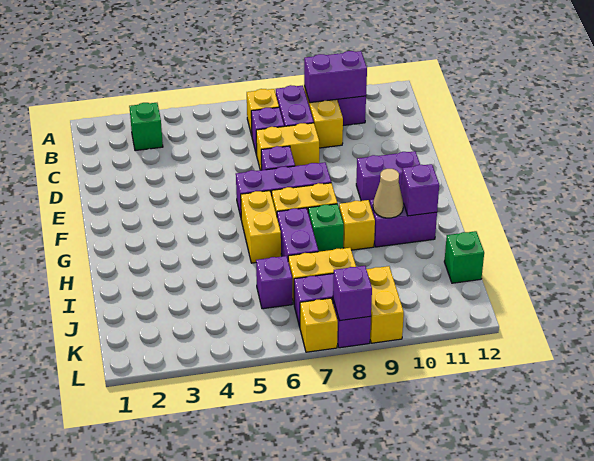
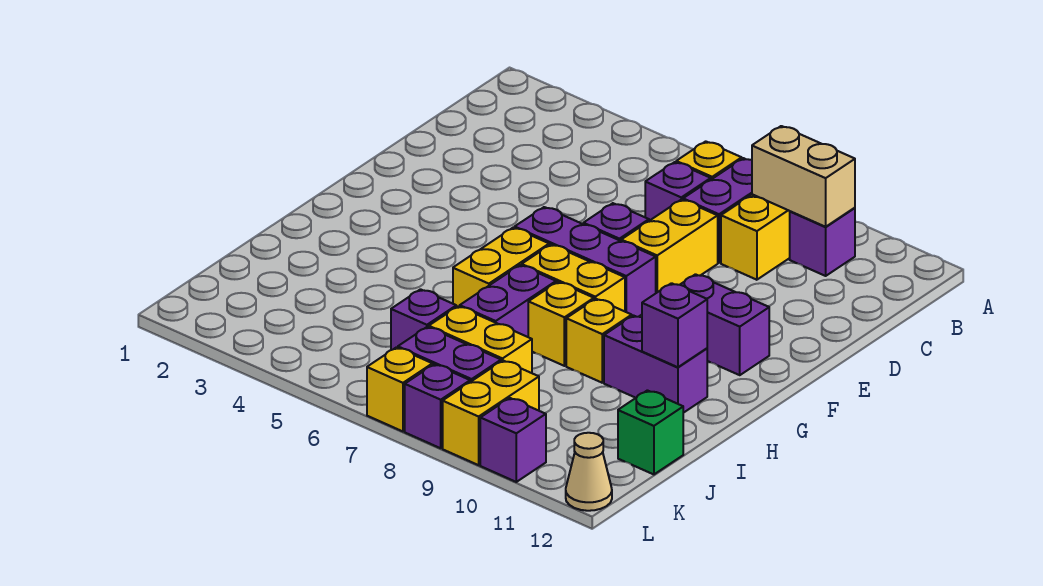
green 1x1 brick [129,103,163,151] -> none
purple 1x2 brick [304,51,367,103] -> tan 1x2 brick [752,126,855,227]
yellow 1x2 brick [256,123,319,170] -> yellow 1x2 brick turned to [621,199,718,293]
green 1x1 brick [308,204,344,252] -> yellow 1x1 brick [528,282,594,366]
tan 1x1 cone [373,169,403,218] -> tan 1x1 cone moved to [566,433,612,511]
purple 1x1 brick [333,266,372,321] -> purple 1x1 brick moved to [480,398,546,482]

